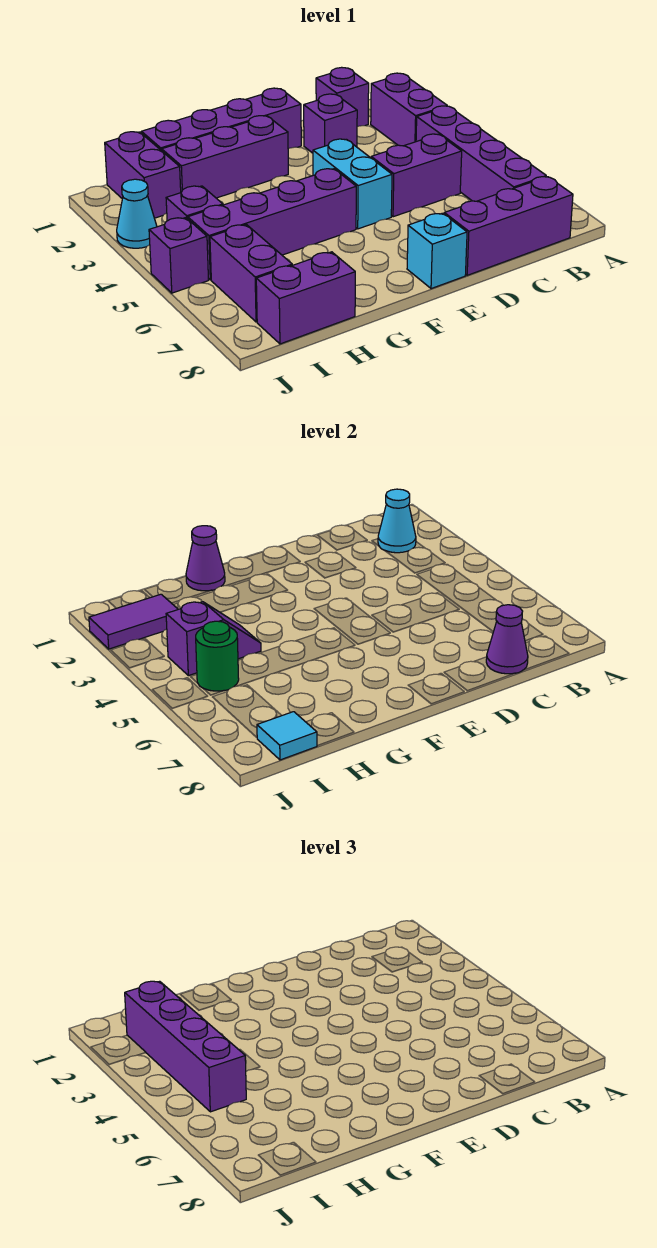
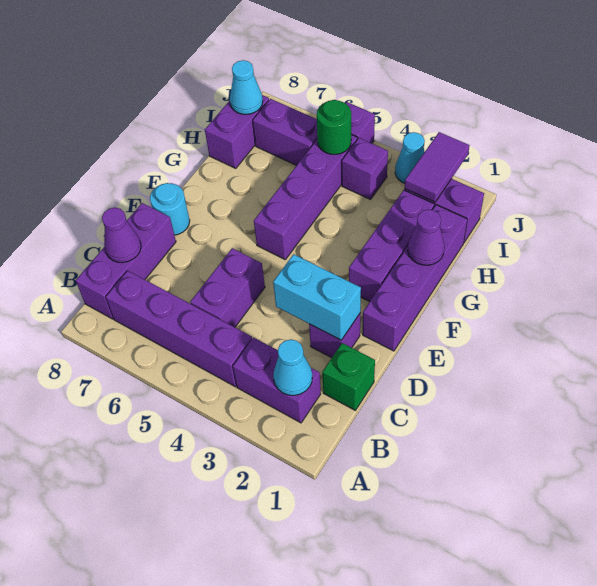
purple 1x1 brick [316,67,369,126] -> green 1x1 brick [322,343,375,410]
cyan 1x2 brick [313,139,392,229] -> cyan 1x2 brick moved to [273,254,361,340]
cyan 1x1 brick [407,213,467,289] -> cyan 1x1 round brick [150,183,190,235]
purple 1x2 slope [166,602,261,676] -> none
purple 1x4 brick [125,981,246,1112] -> none
cyan 1x1 tile [257,712,317,760] -> cyan 1x1 cone [230,60,263,114]

